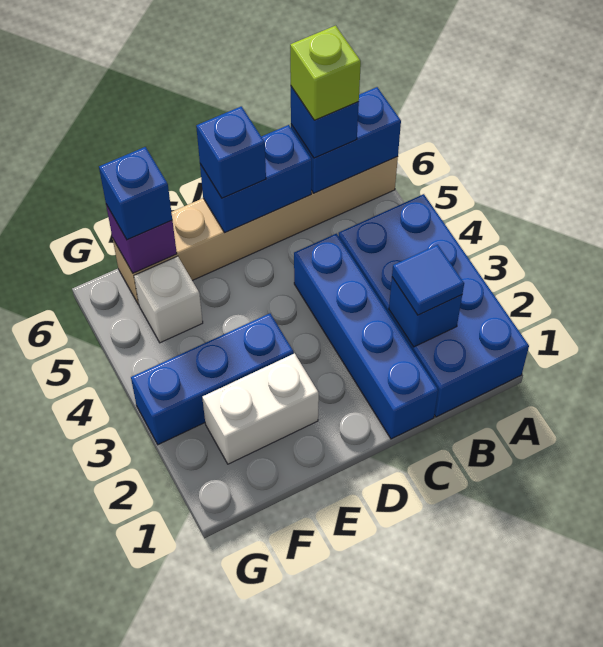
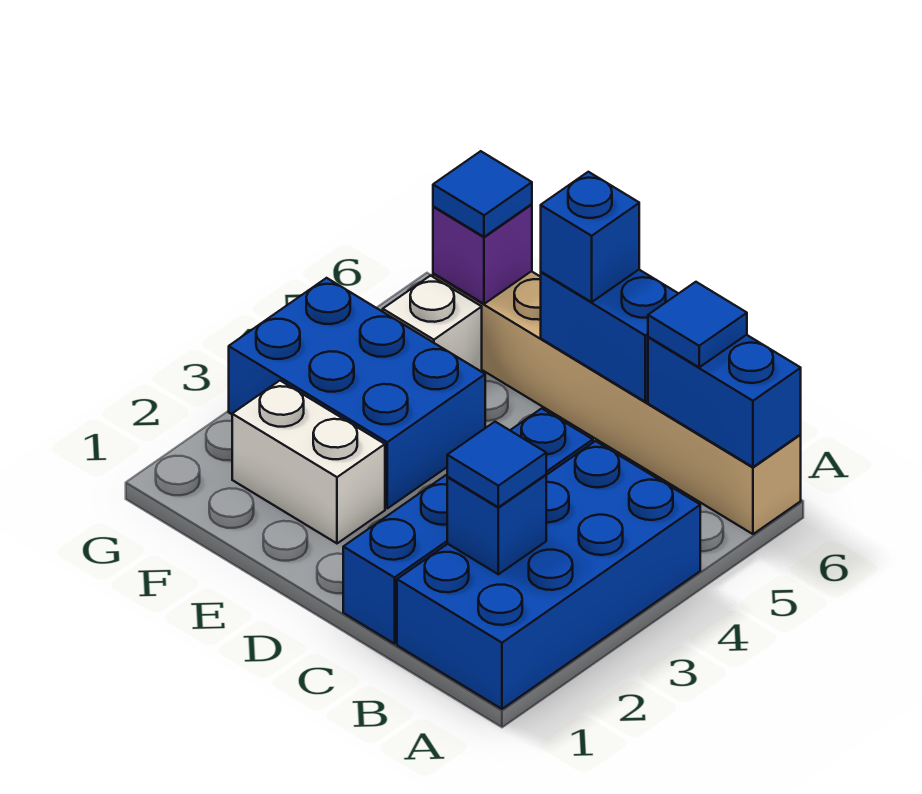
blue 1x1 brick [291,87,359,158] -> blue 1x1 tile [648,282,747,367]
lime 1x1 brick [290,26,361,120] -> none
blue 1x3 brick [131,313,294,445] -> blue 2x3 brick [229,278,485,508]
blue 1x1 brick [99,147,172,240] -> blue 1x1 tile [433,151,532,237]

